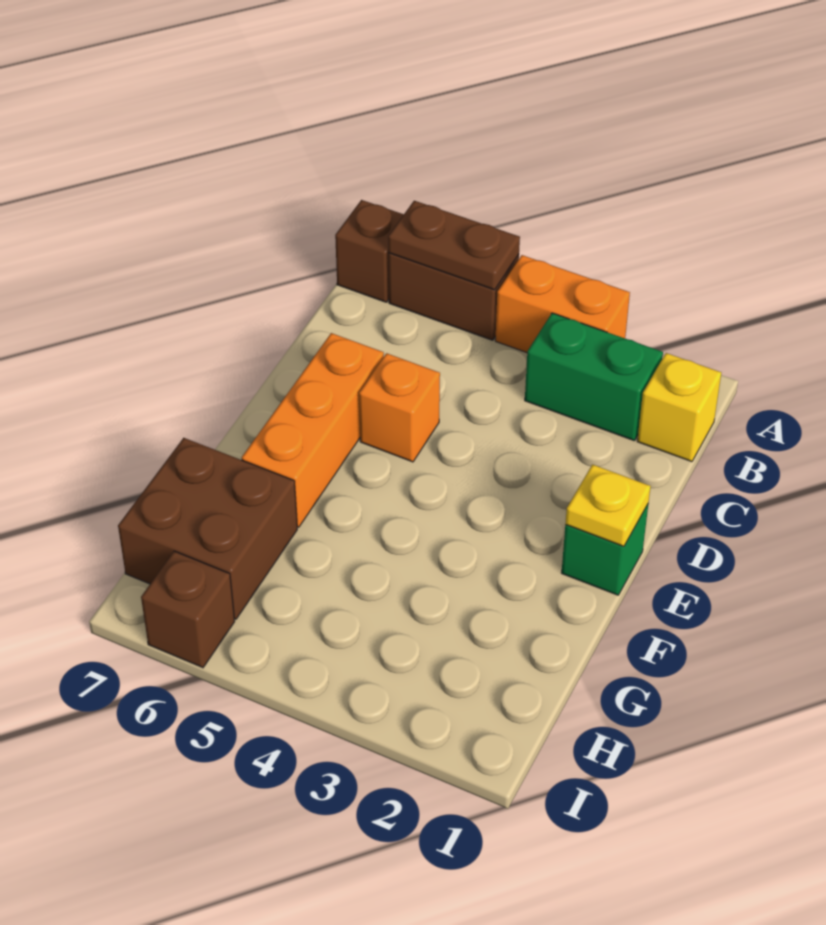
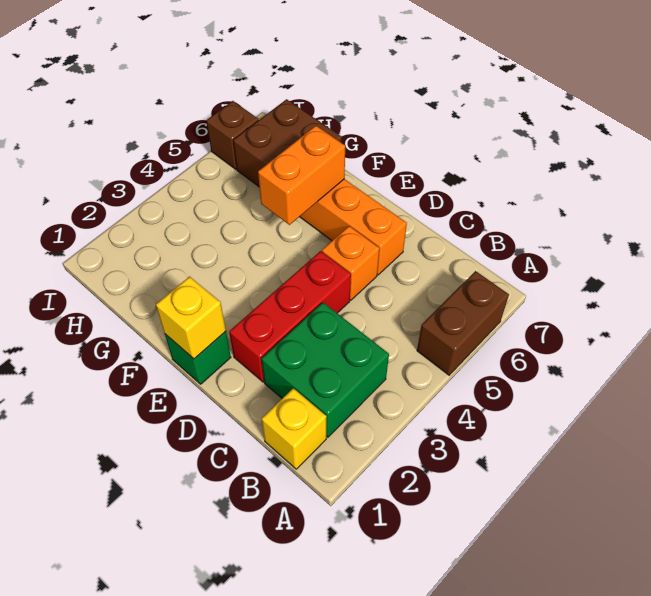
orange 1x2 brick [495,255,630,353] -> orange 1x2 brick moved to [258,126,345,225]
brown 1x2 plate [388,201,520,290] -> none
brown 1x1 brick [335,200,404,302] -> none
green 1x2 brick [525,313,663,441] -> green 2x2 brick [262,302,389,437]
none -> red 1x3 brick [229,251,351,382]
yellow 1x1 plate [565,465,651,546] -> yellow 1x1 brick [156,277,226,359]

